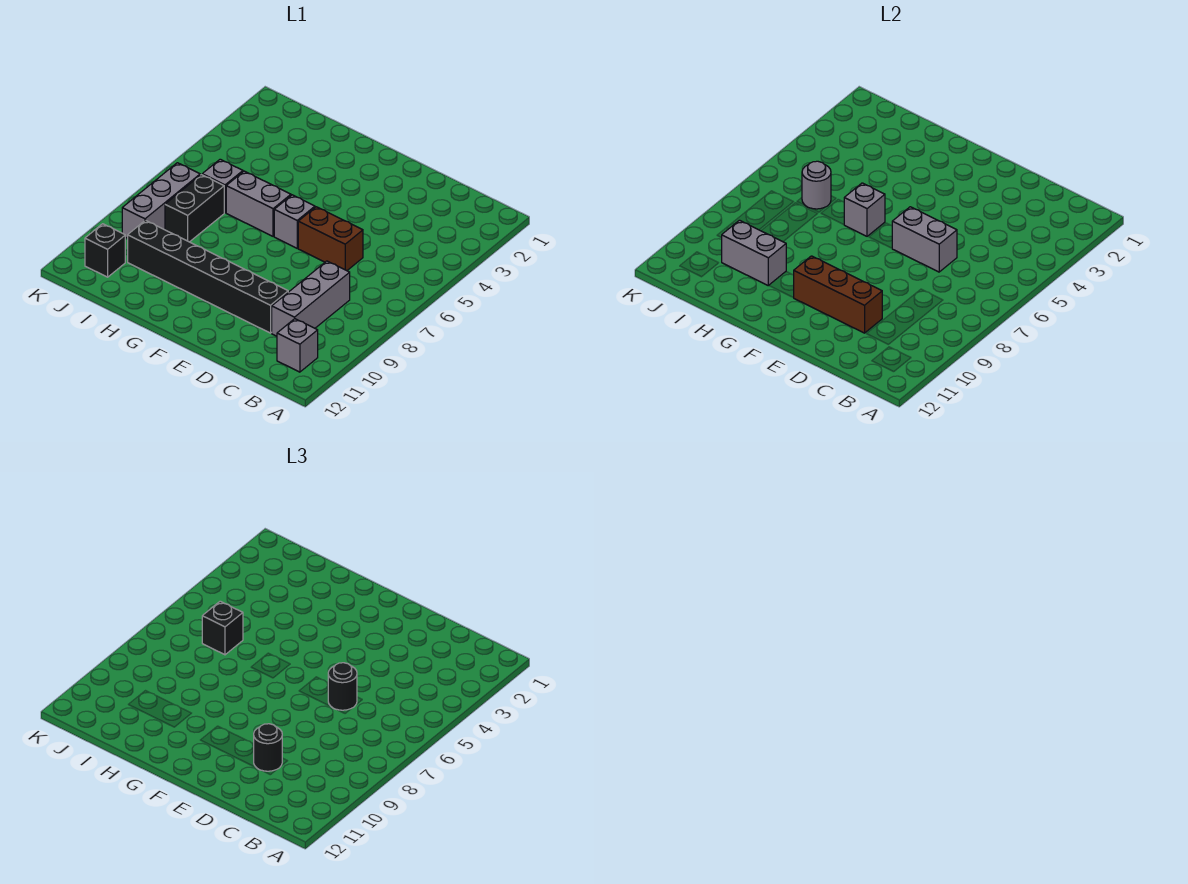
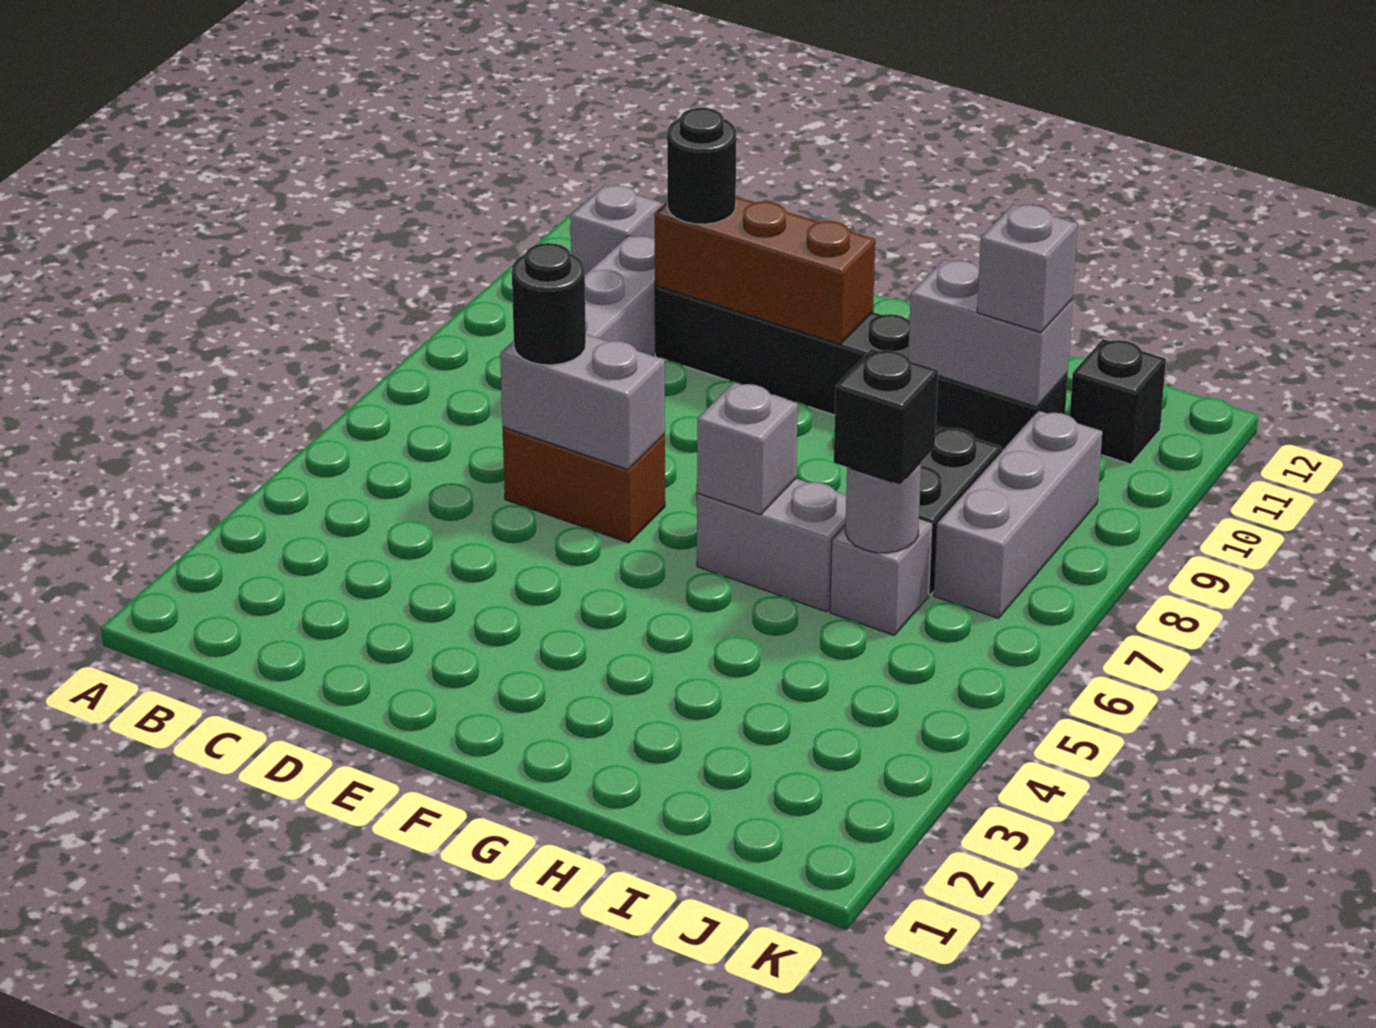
grey 1x1 brick [274,195,315,248] -> grey 1x1 brick moved to [977,204,1077,332]

